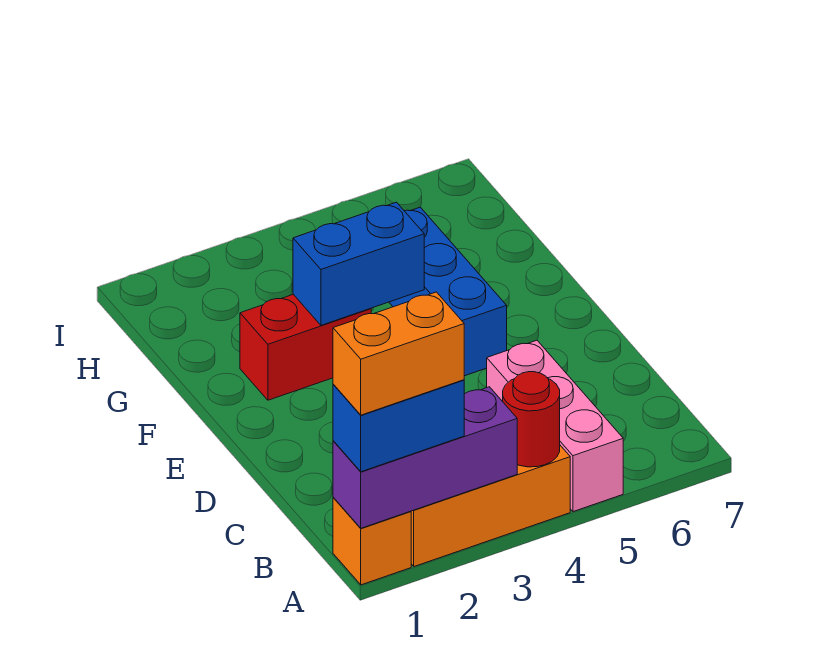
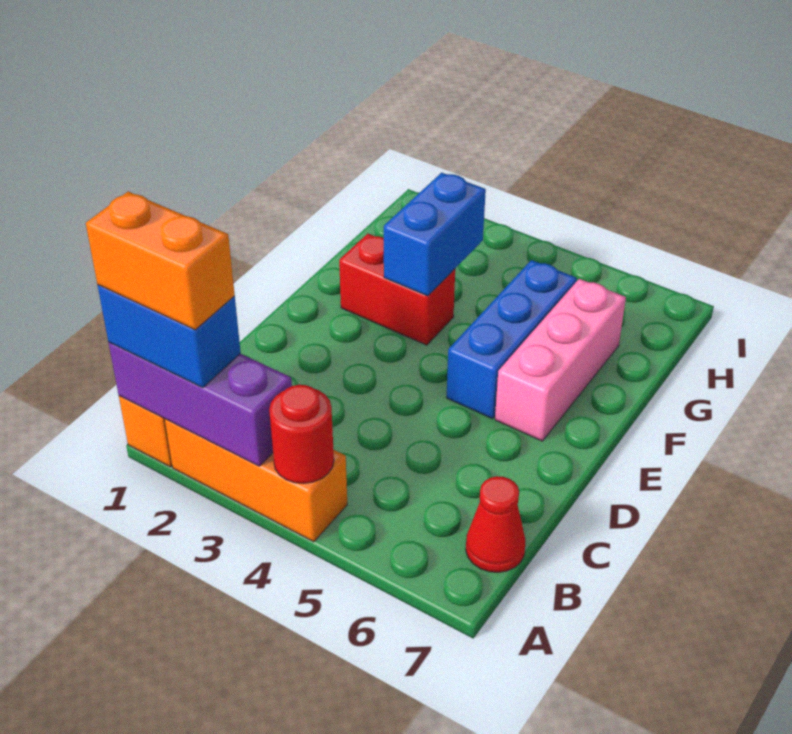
pink 1x3 brick [487,340,623,512] -> pink 1x3 brick moved to [495,279,626,441]
none -> red 1x1 cone [466,476,525,573]
blue 1x2 brick [293,202,424,325] -> blue 1x2 brick turned to [384,173,486,296]

